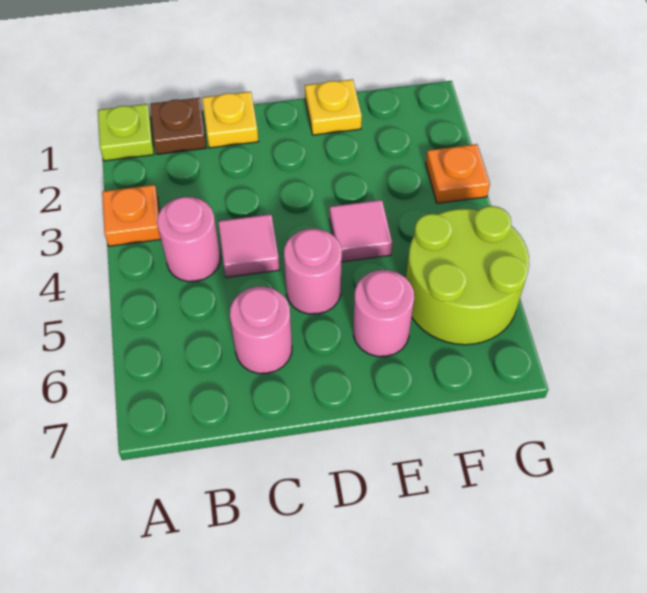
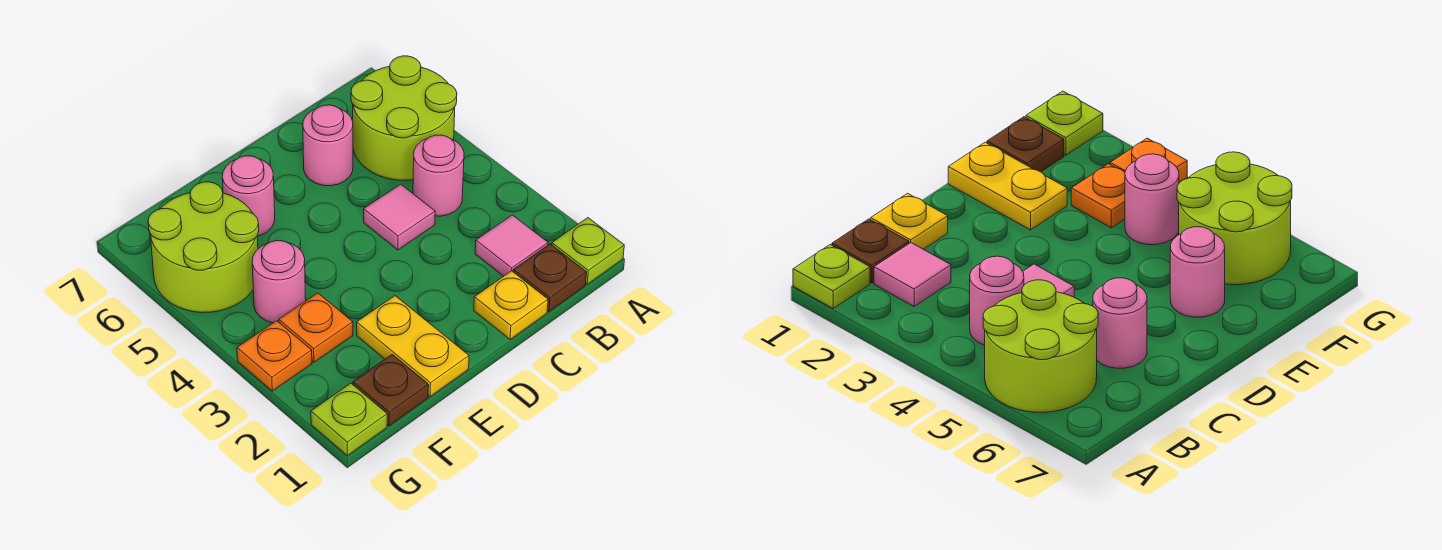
orange 1x1 plate [102,185,161,246] -> orange 1x1 plate moved to [279,293,353,362]
none -> lime 2x2 round brick [351,56,457,180]
pink 1x1 round brick [284,229,342,314] -> pink 1x1 round brick moved to [252,241,306,323]
yellow 1x1 plate [305,79,362,135] -> yellow 1x2 plate [357,296,469,396]
pink 1x1 tile [330,200,392,262] -> pink 1x1 tile moved to [475,215,548,276]
none -> brown 1x1 plate [353,354,429,426]
none -> lime 1x1 plate [311,383,387,456]

